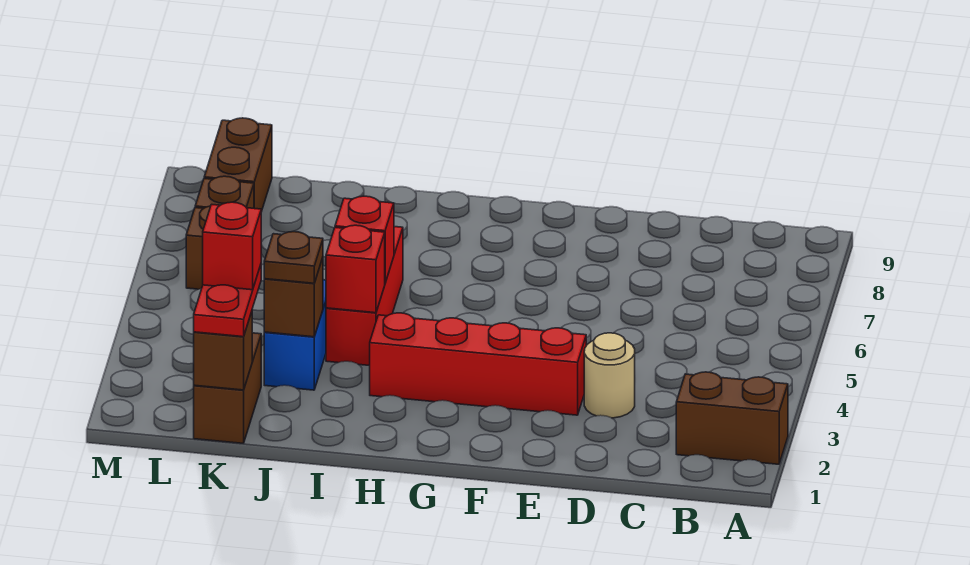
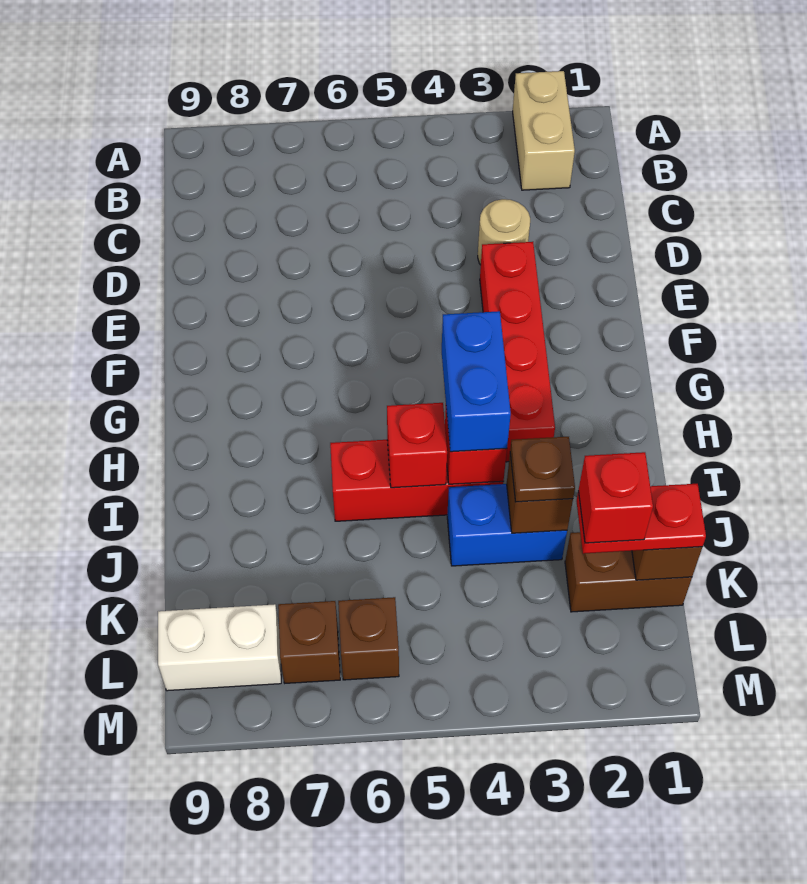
brown 1x2 brick [676,372,788,464] -> tan 1x2 brick [513,71,575,190]
none -> blue 1x2 brick [442,311,511,452]
brown 1x2 brick [204,118,272,212] -> white 1x2 brick [158,604,281,691]

